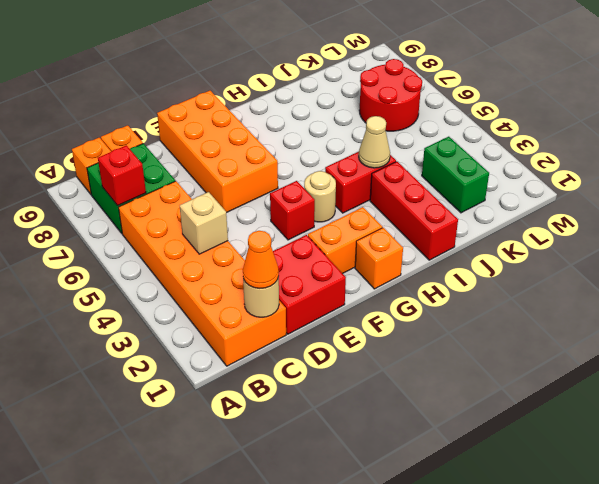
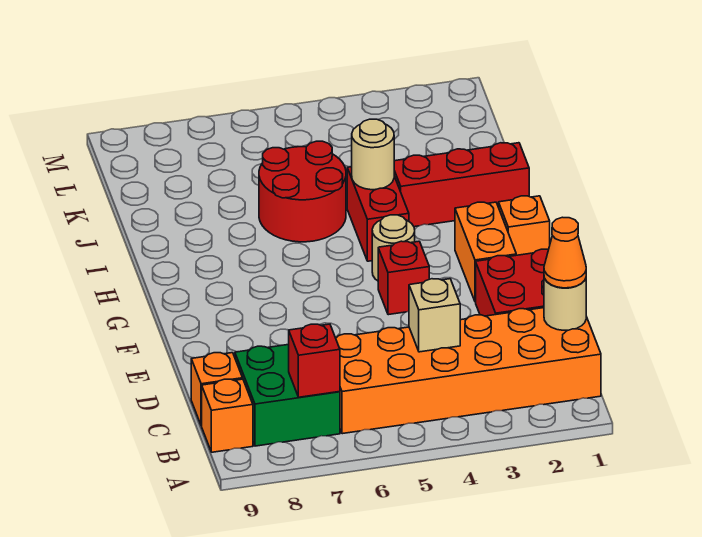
orange 2x4 brick [157,91,278,213] -> none
tan 1x1 cone [359,116,390,168] -> tan 1x1 round brick [352,119,394,190]
green 1x2 brick [422,137,489,213] -> none
red 2x2 round brick [359,59,422,131] -> red 2x2 round brick moved to [259,141,346,242]

